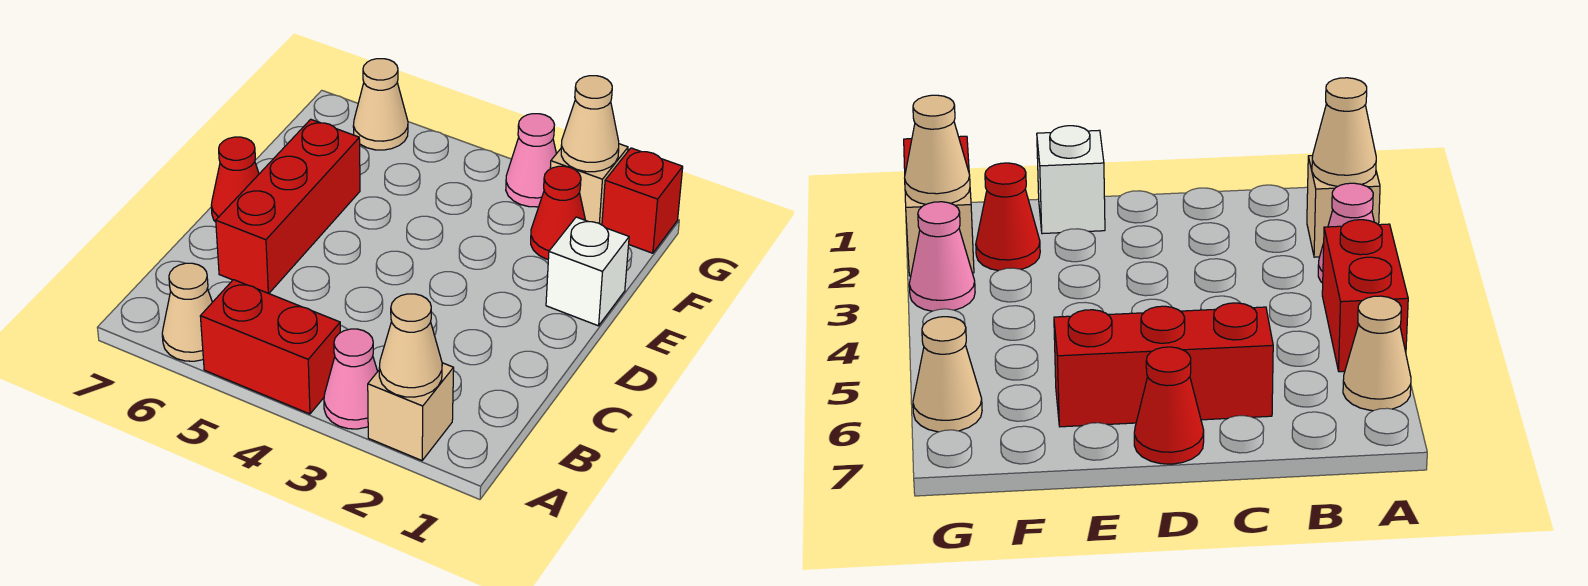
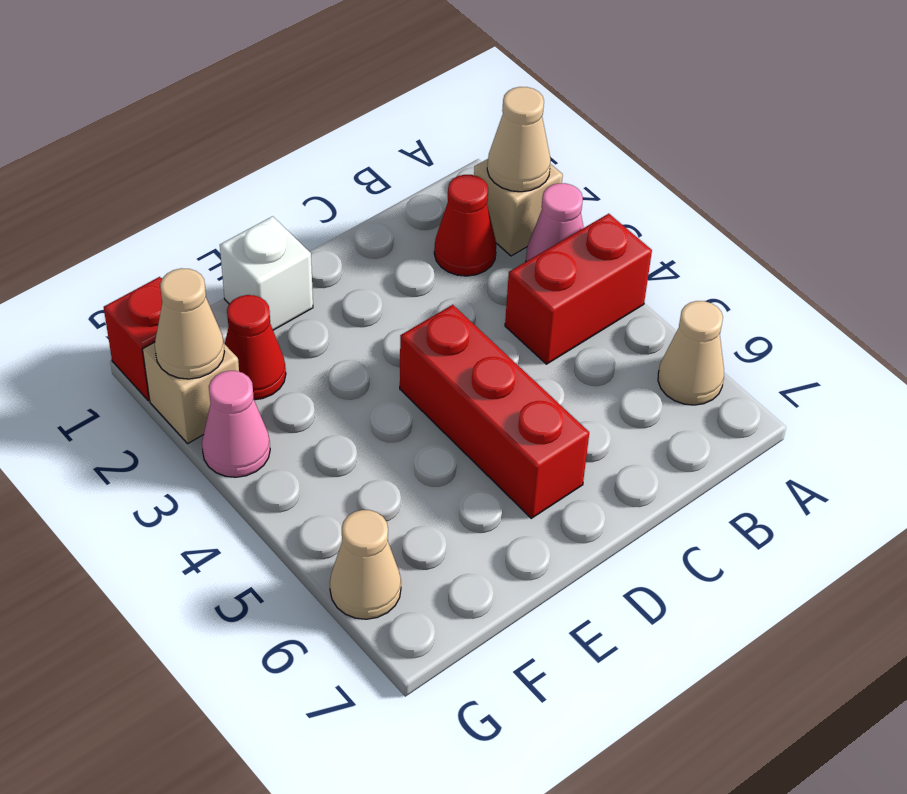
red 1x2 brick [200,280,340,414] -> red 1x2 brick turned to [505,214,652,364]
red 1x3 brick [216,119,360,293] -> red 1x3 brick turned to [400,305,589,518]
red 1x1 cone [211,137,259,222] -> red 1x1 cone moved to [434,175,496,276]

